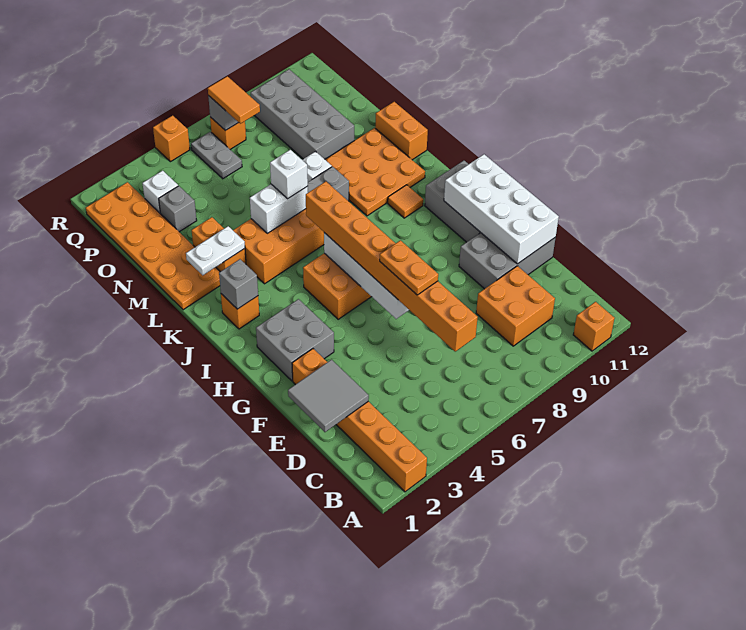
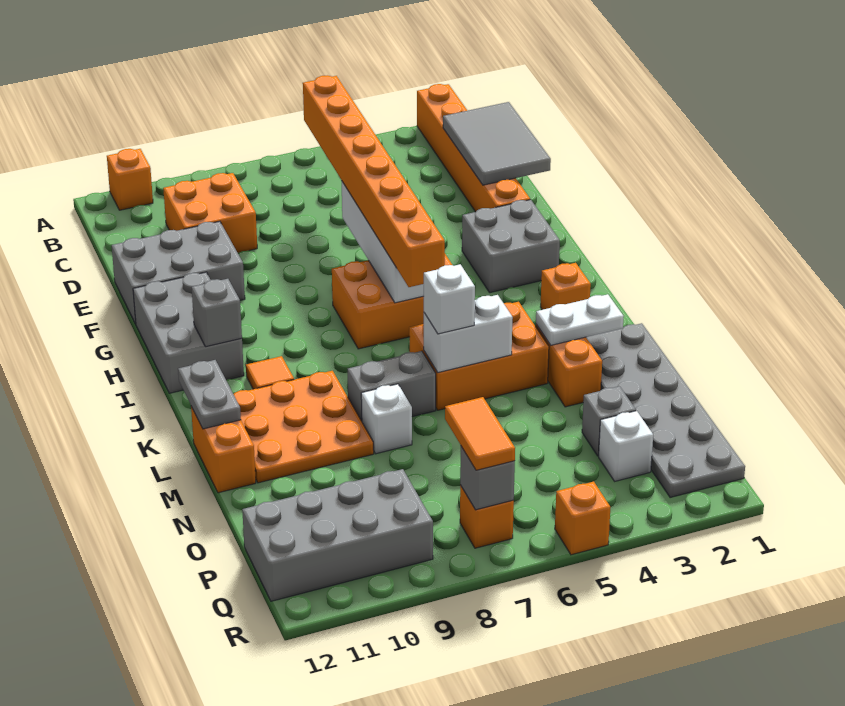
grey 2x2 tile [288,360,369,432] -> grey 2x3 tile [443,102,551,185]
orange 1x2 plate [380,240,438,295] -> none
white 2x4 brick [444,154,559,264] -> none
grey 1x1 brick [219,259,258,309] -> grey 1x1 brick moved to [192,279,242,347]
orange 2x6 plate [86,182,220,310] -> grey 2x6 plate [586,323,745,498]
grey 2x4 brick [251,69,354,159] -> grey 2x4 brick turned to [242,469,433,601]
grey 1x2 plate [191,132,242,179] -> grey 1x2 plate moved to [178,360,241,429]

